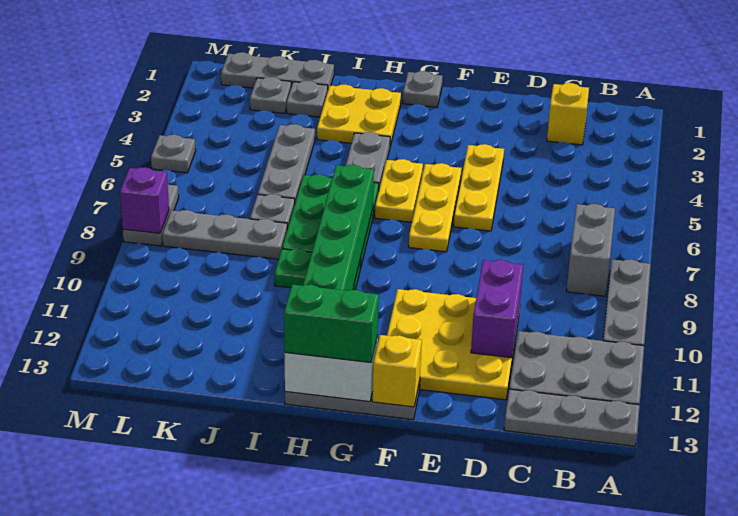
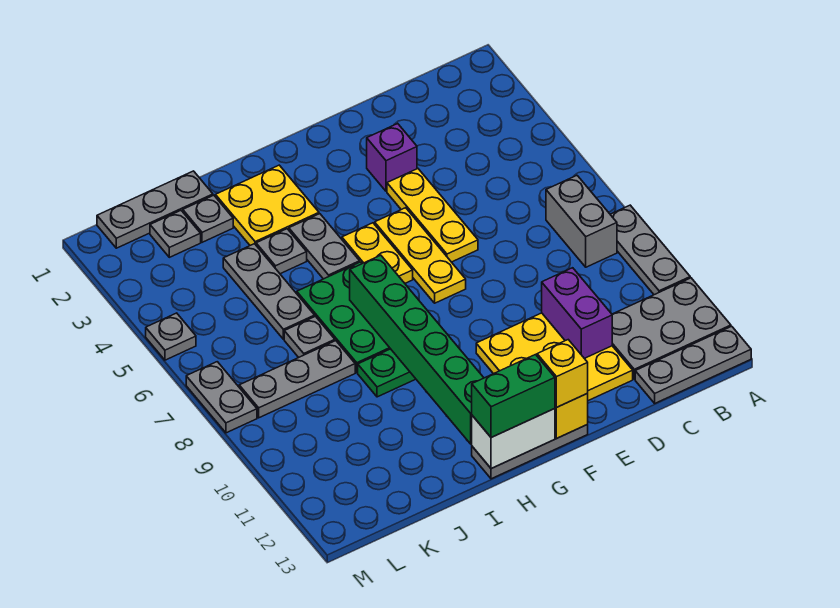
yellow 1x1 brick [547,83,589,145] -> yellow 1x1 brick moved to [537,340,588,407]
grey 1x1 plate [403,71,443,107] -> grey 1x1 plate moved to [256,229,307,274]
purple 1x1 brick [120,167,169,233] -> purple 1x1 brick moved to [367,124,417,191]

